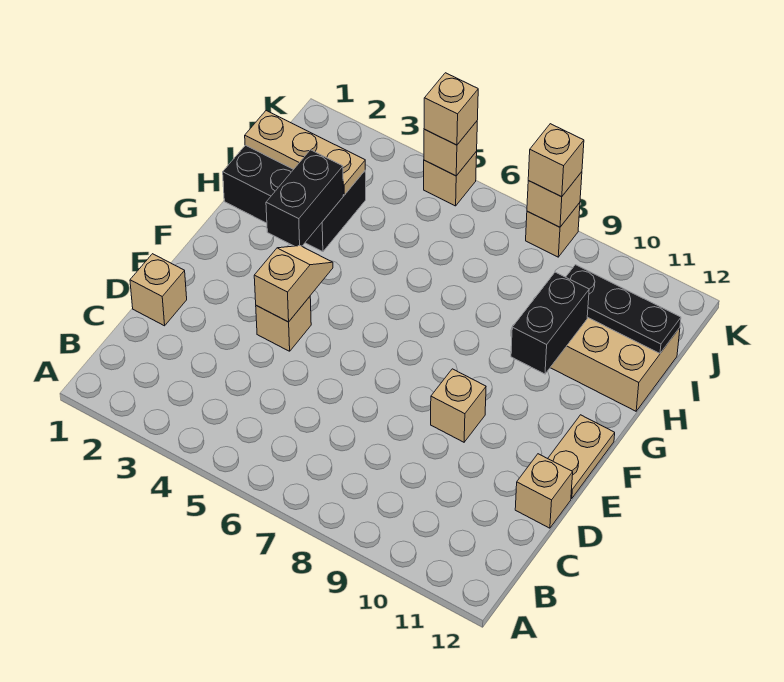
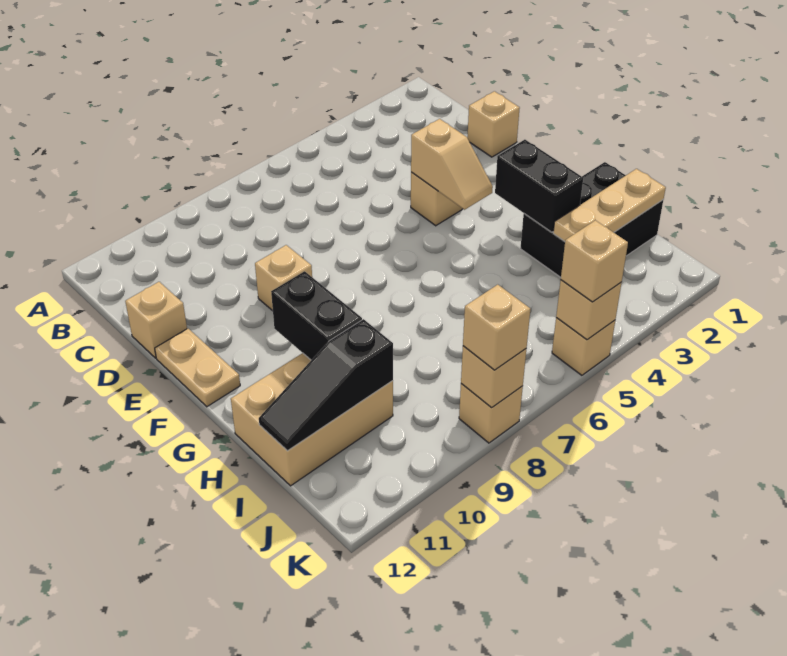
black 1x3 plate [566,265,681,353] -> black 1x3 slope [259,319,393,451]

